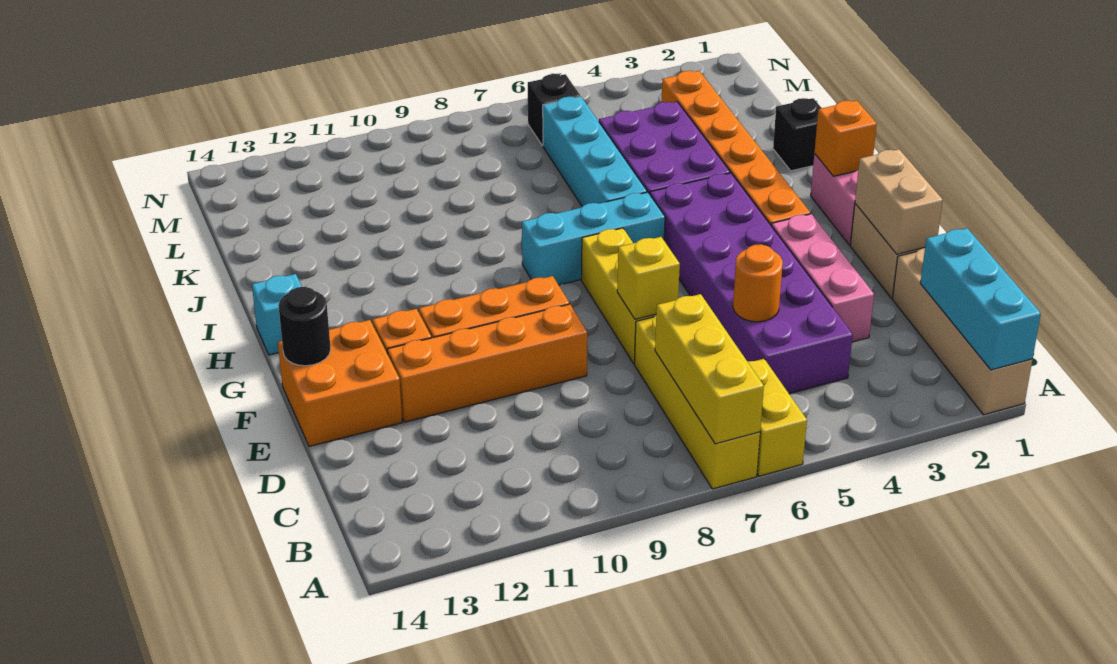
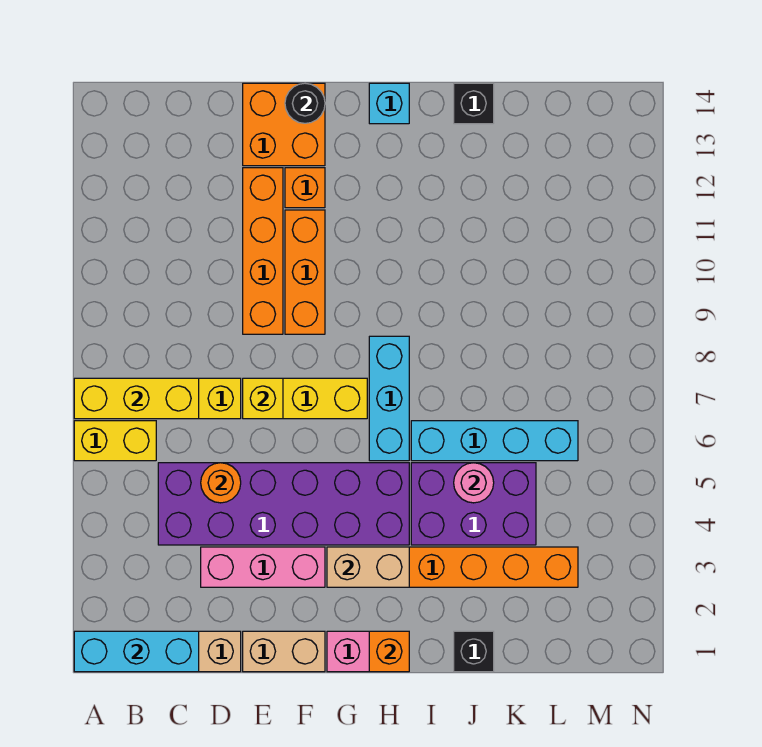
tan 1x2 brick [855,149,943,254] -> tan 1x2 brick moved to [327,547,409,587]
none -> pink 1x1 round brick [454,463,494,503]
black 1x1 brick [528,74,580,146] -> black 1x1 brick moved to [454,83,494,124]

